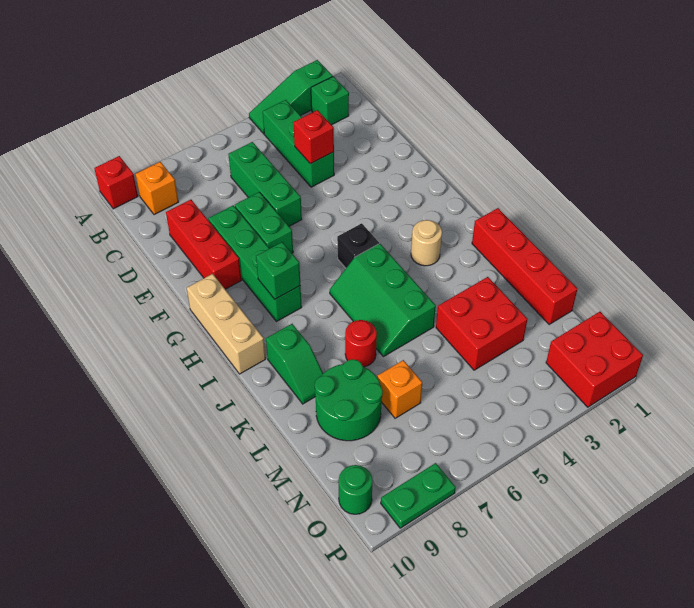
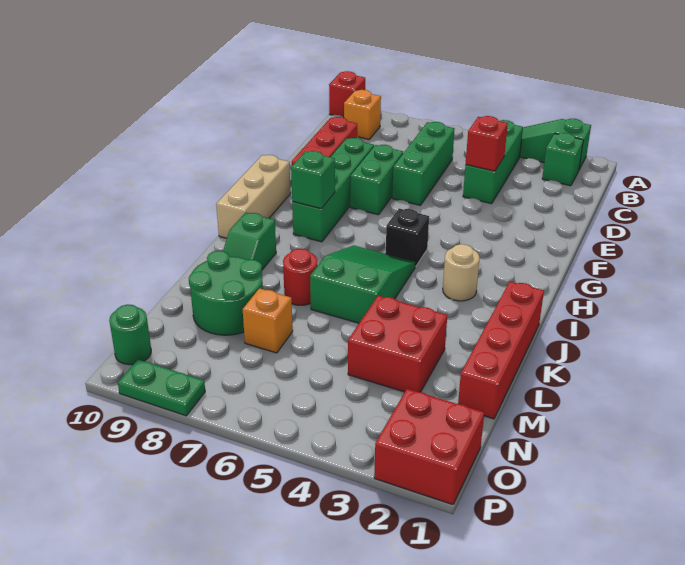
green 2x3 slope [330,244,436,357] -> green 2x3 slope turned to [310,245,416,323]

